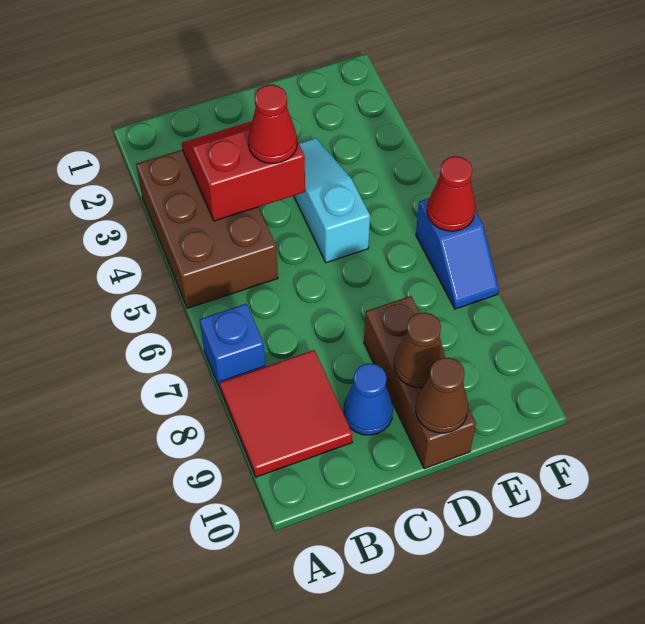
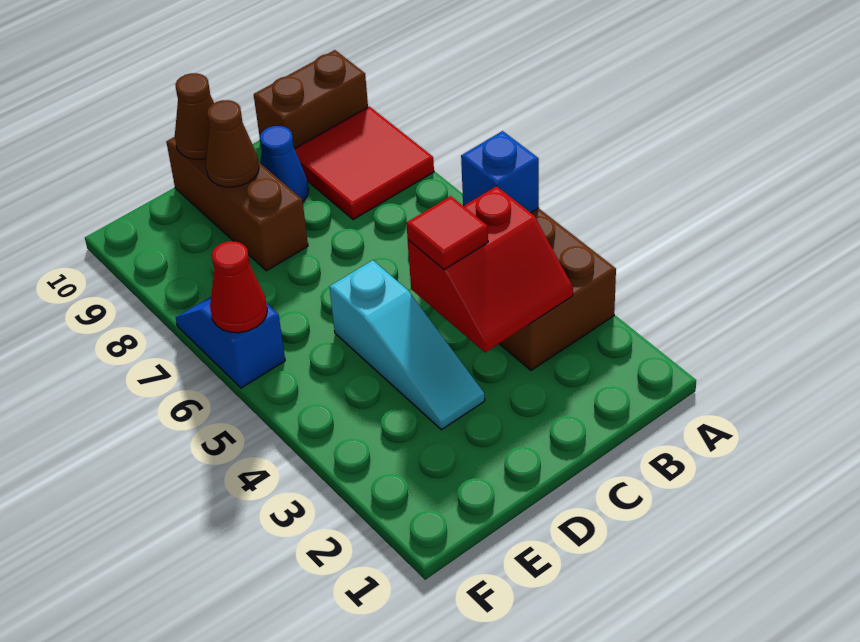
blue 1x1 brick [200,304,265,390] -> blue 1x1 brick moved to [461,131,539,213]
none -> brown 1x2 brick [254,50,368,149]
red 1x1 cone [248,85,297,163] -> red 1x1 tile [406,196,488,269]

